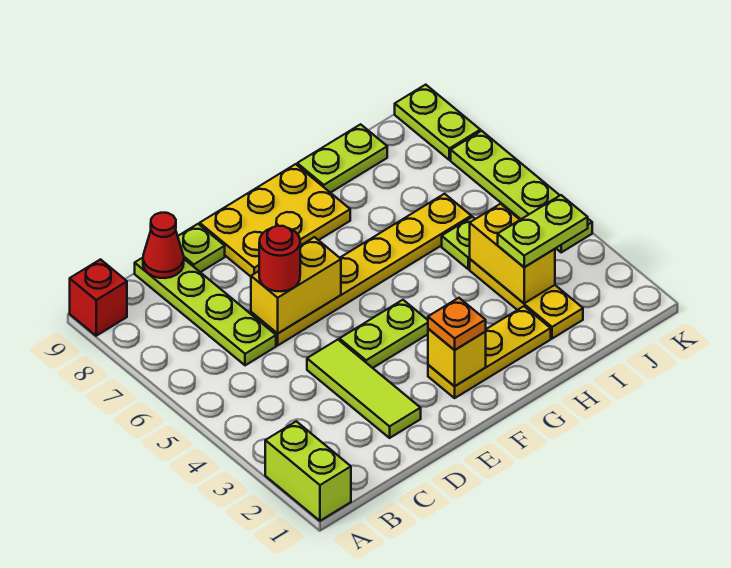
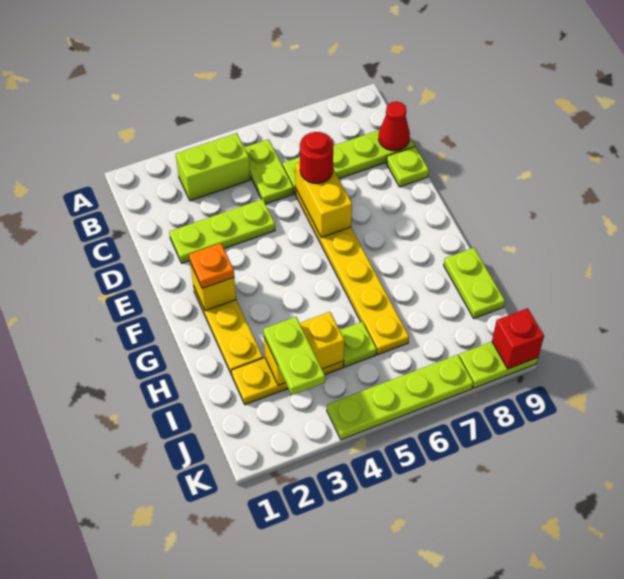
lime 1x2 brick [265,421,351,521] -> lime 1x2 brick moved to [176,133,250,201]
red 1x1 brick [70,259,127,336] -> red 1x1 brick moved to [492,308,544,369]
lime 1x3 tile [307,340,421,438] -> lime 1x3 plate [169,199,275,263]
lime 1x2 plate [339,300,428,368] -> lime 1x2 plate moved to [244,139,293,204]
yellow 2x3 plate [200,164,350,277] -> none

